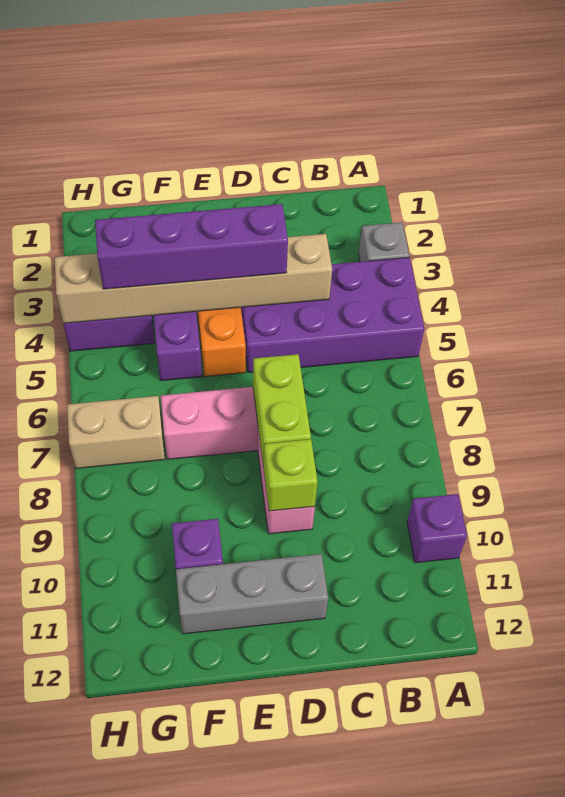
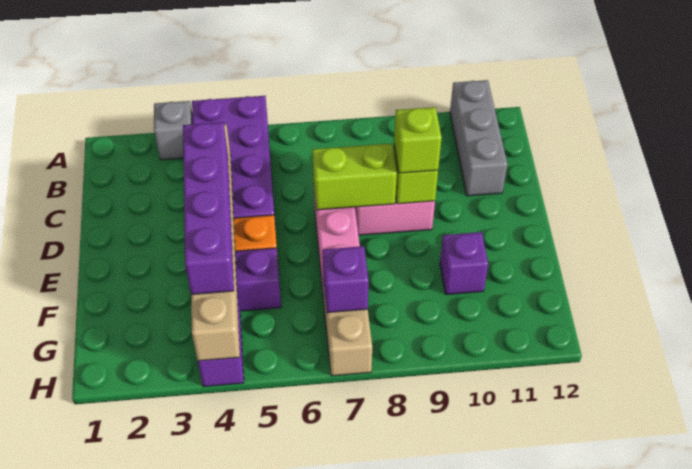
purple 1x1 brick [407,494,467,563] -> purple 1x1 brick moved to [323,246,369,313]
none -> lime 1x1 brick [394,107,442,173]
grey 1x3 brick [176,554,328,634] -> grey 1x3 brick moved to [450,80,507,196]

